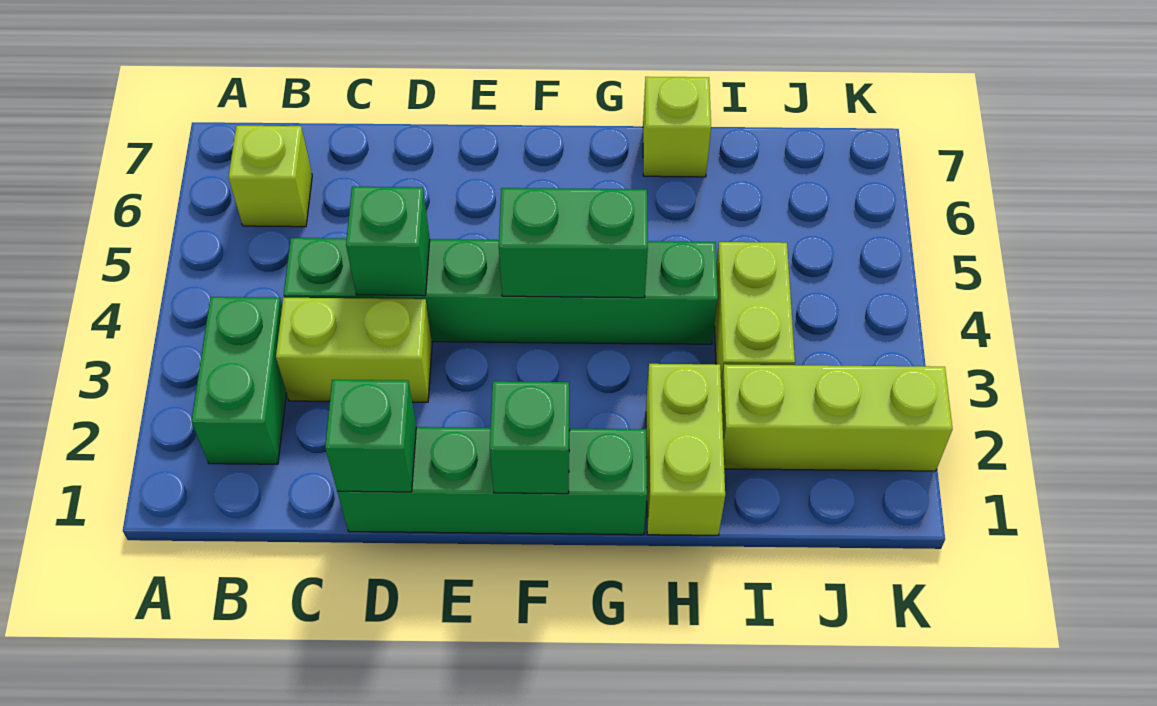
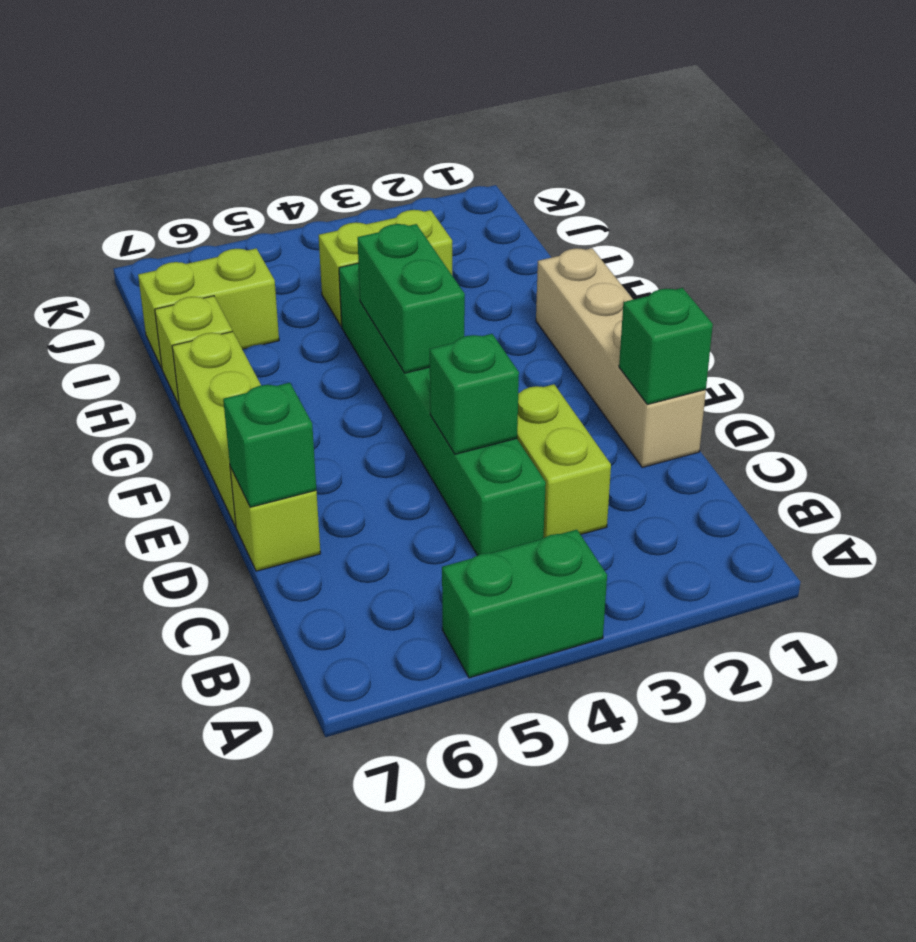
green 1x2 brick [191,297,286,464] -> green 1x2 brick moved to [442,530,607,678]
lime 1x1 brick [228,126,312,227] -> lime 1x1 brick moved to [230,467,320,571]
green 1x4 brick [338,427,647,535] -> tan 1x4 brick [536,248,706,467]
green 1x1 brick [490,381,570,494] -> green 1x1 brick moved to [223,383,316,507]
lime 1x2 brick [646,364,725,535] -> lime 1x2 brick moved to [138,248,279,368]
lime 1x3 brick [721,364,953,471] -> lime 1x3 brick moved to [172,331,261,527]

